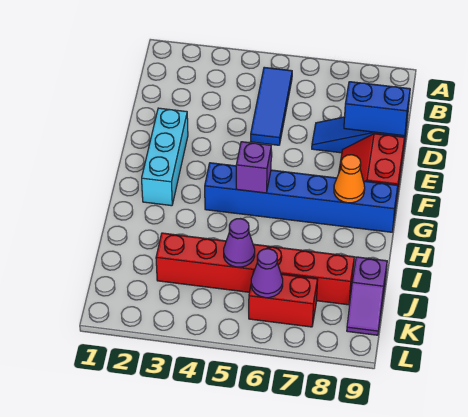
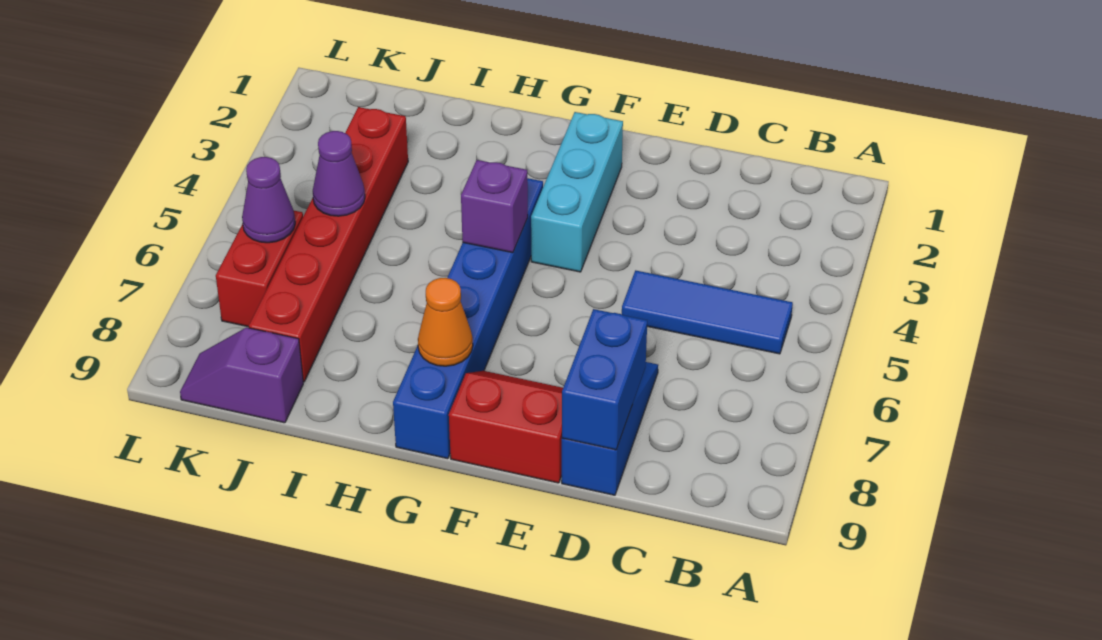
cyan 1x3 brick [142,108,188,206] -> cyan 1x3 brick turned to [531,112,623,272]

